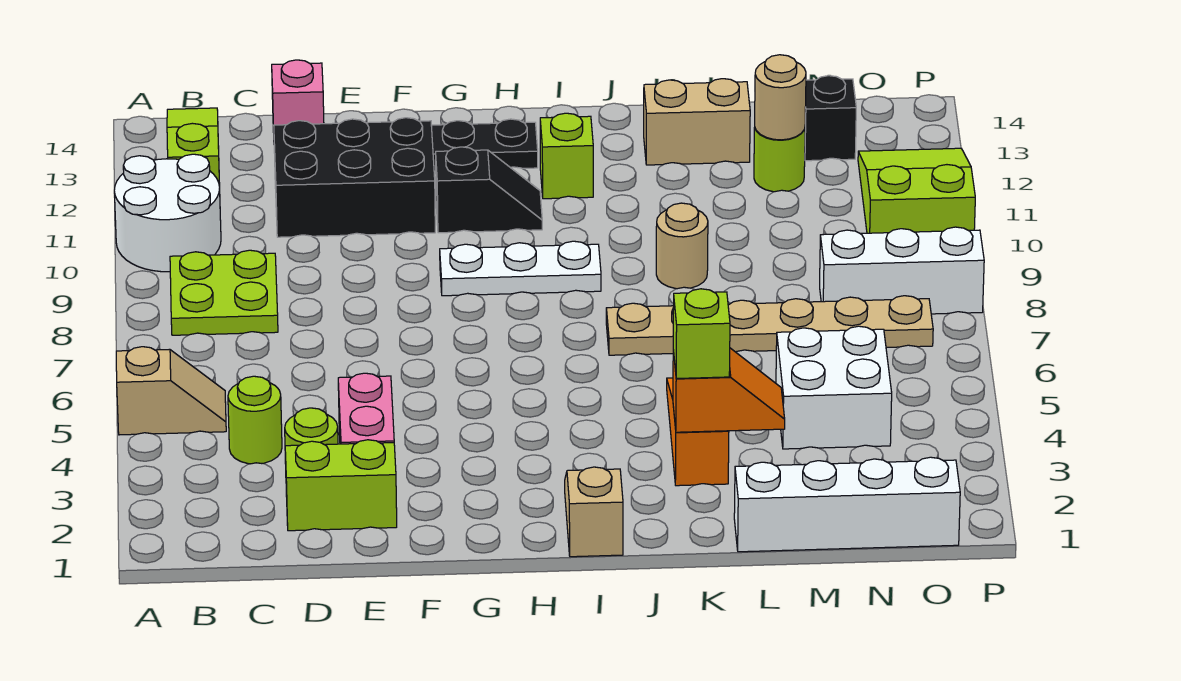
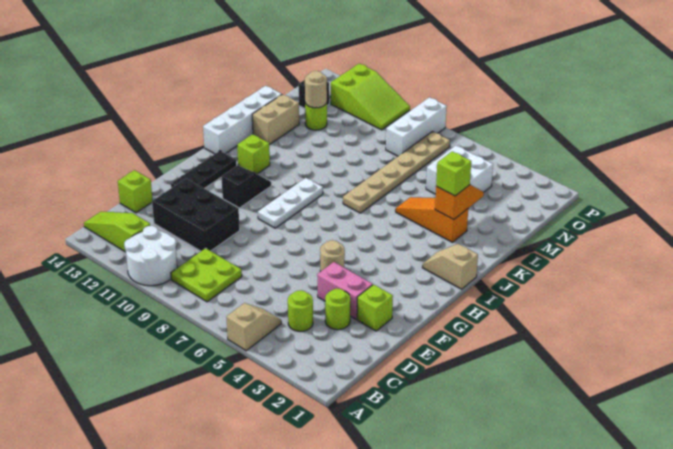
lime 1x2 brick [285,440,397,531] -> lime 1x1 brick [357,284,393,331]
black 2x3 brick [274,118,435,237] -> black 2x3 brick turned to [152,179,240,251]
pink 1x1 brick [272,60,324,132] -> lime 1x1 brick [118,170,153,213]
tan 1x1 round brick [656,203,708,289] -> tan 1x1 round brick moved to [320,240,345,272]
white 1x4 brick [734,457,960,552] -> white 1x4 brick moved to [203,86,282,154]
lime 2x3 slope [858,148,975,233] -> lime 2x3 slope turned to [331,64,410,130]

